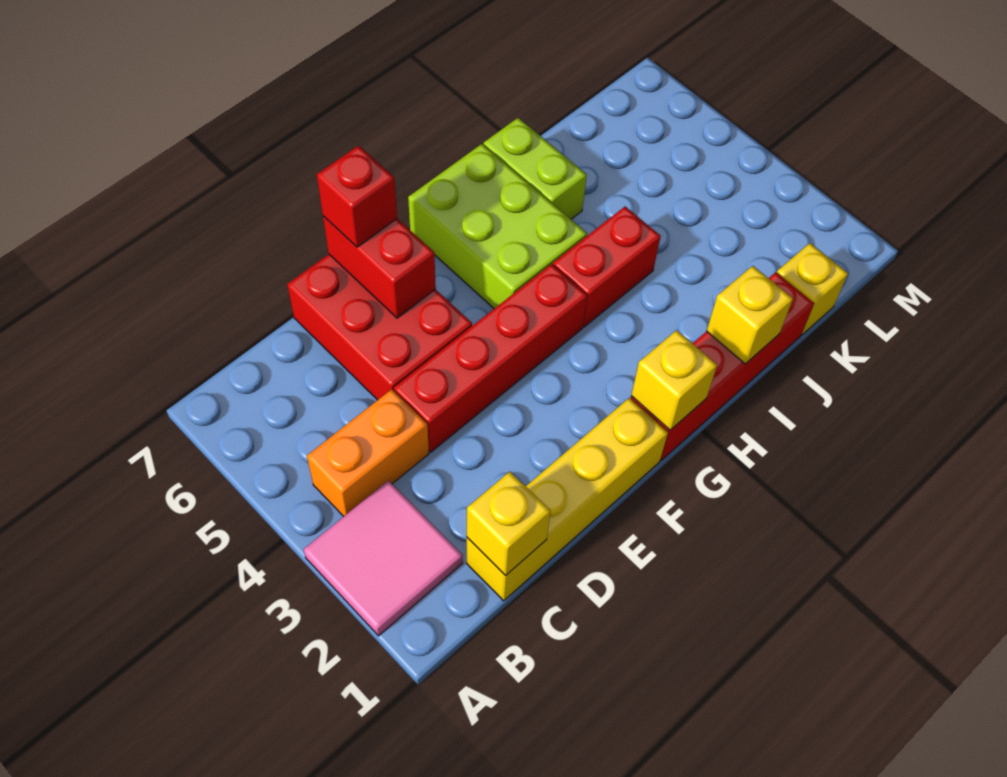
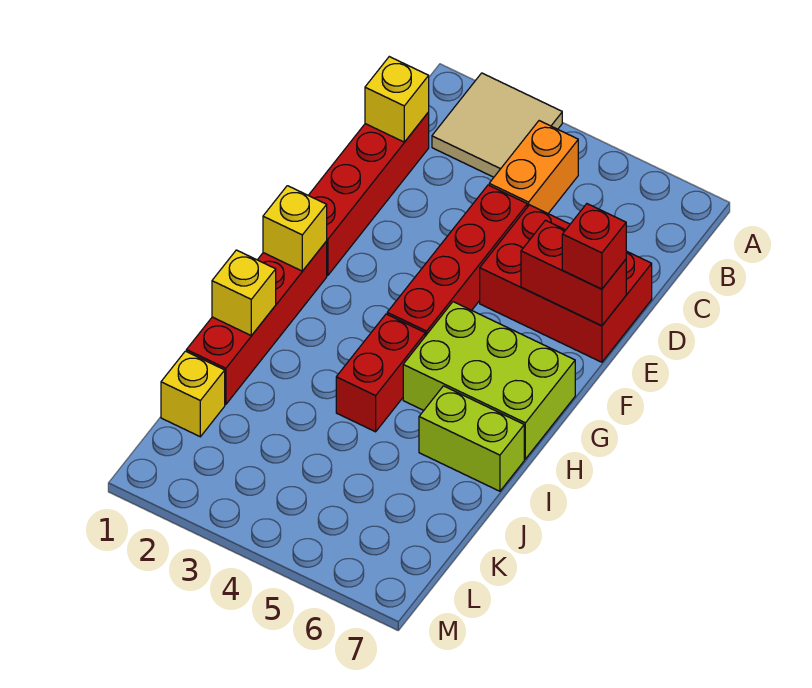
pink 2x2 tile [303,480,463,636] -> tan 2x2 tile [432,73,562,177]
yellow 1x4 brick [467,398,668,601] -> red 1x4 brick [309,112,429,276]

